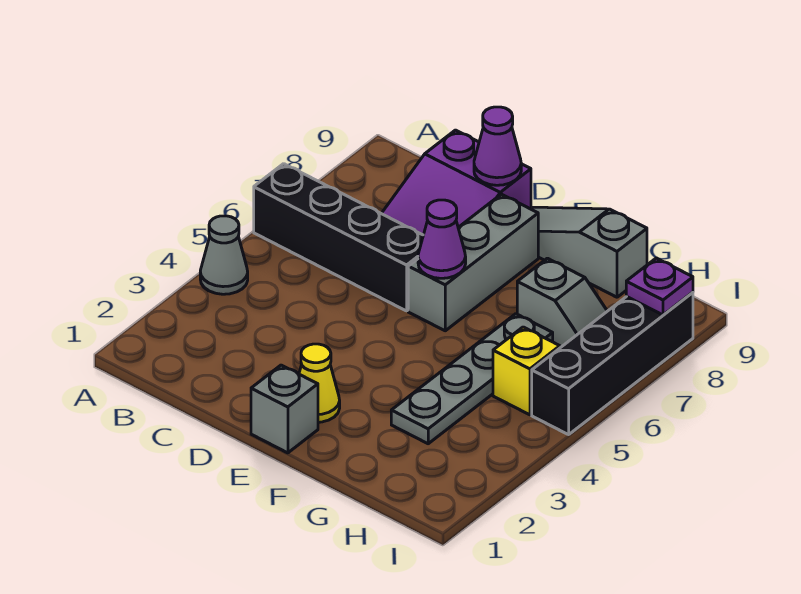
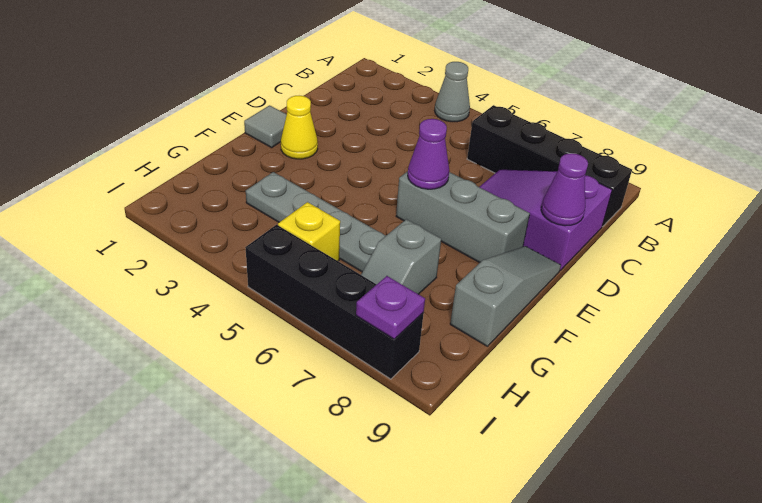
black 1x4 brick [254,164,423,311] -> black 1x4 brick turned to [467,105,632,227]
grey 1x1 brick [251,365,318,453] -> grey 1x1 tile [244,105,287,148]

